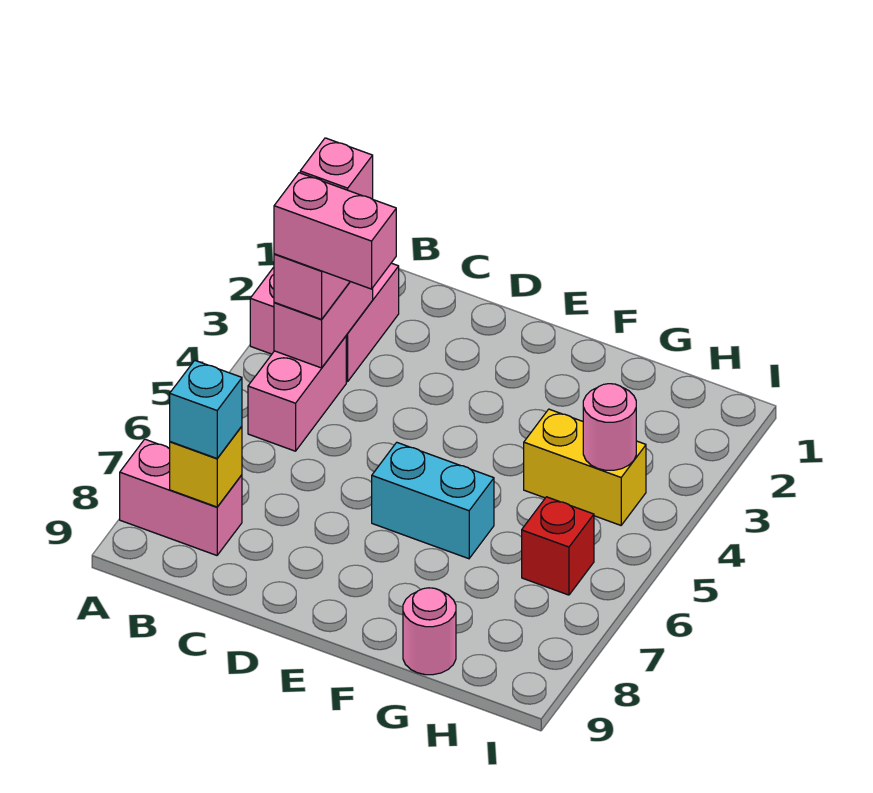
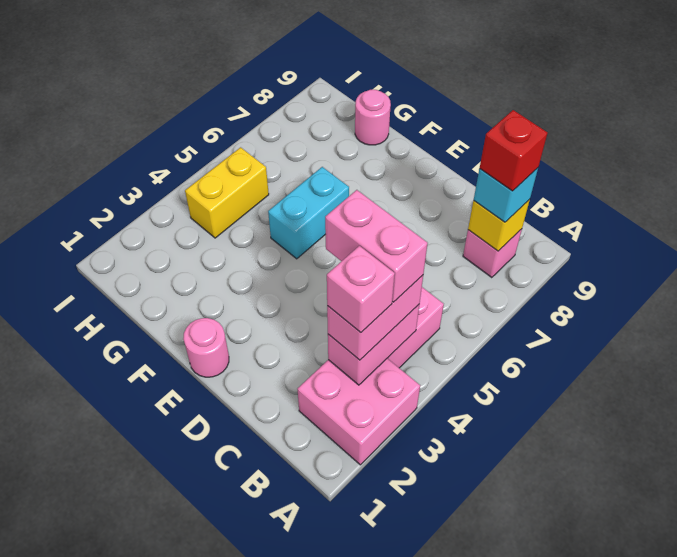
pink 1x2 brick [120,439,242,555] -> pink 1x1 brick [463,229,522,278]
cyan 1x2 brick [372,442,494,559] -> cyan 1x2 brick turned to [268,167,349,259]
yellow 1x2 brick [524,409,646,525] -> yellow 1x2 brick turned to [185,147,269,238]
pink 1x1 round brick [583,384,636,470] -> pink 1x1 round brick moved to [183,318,229,377]
red 1x1 brick [522,497,594,595] -> red 1x1 brick moved to [480,110,547,191]

